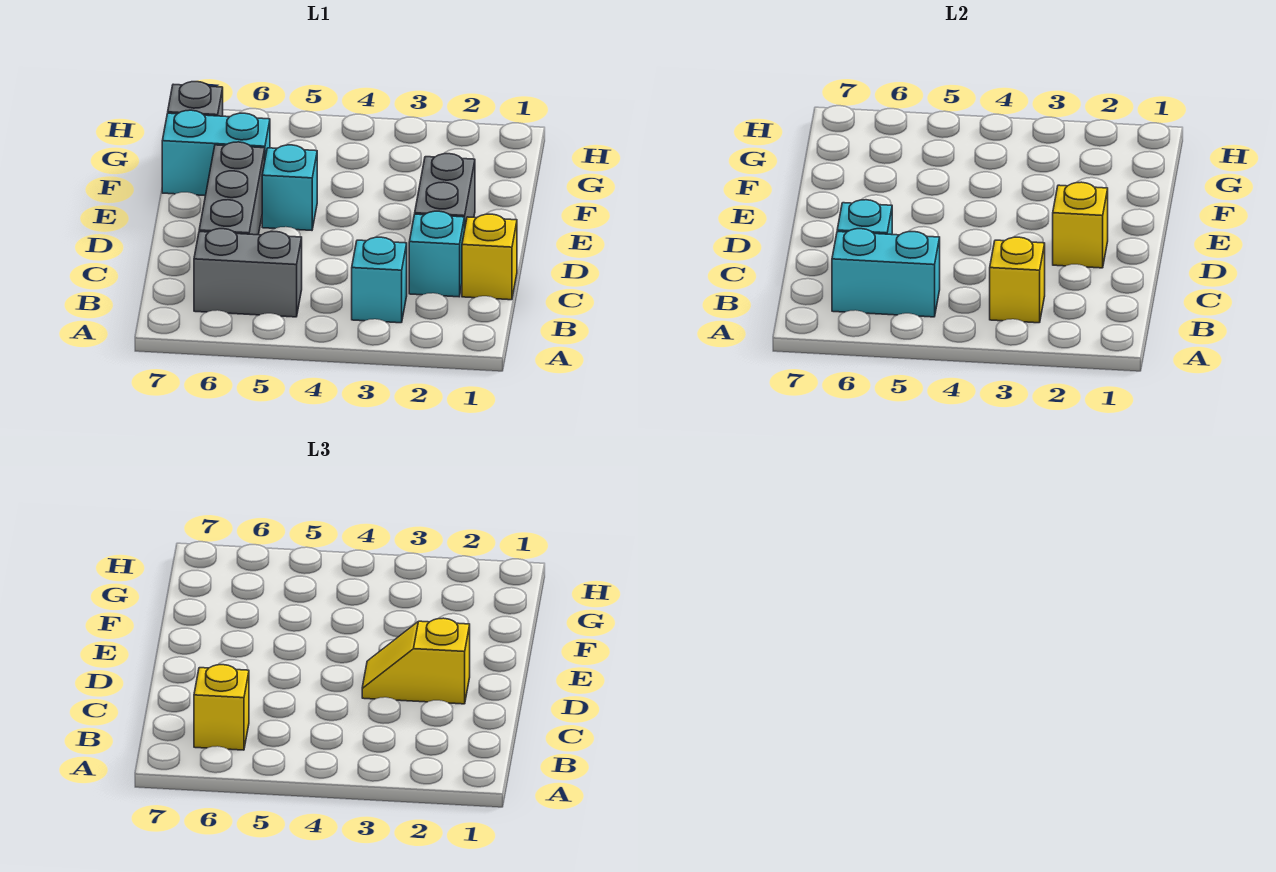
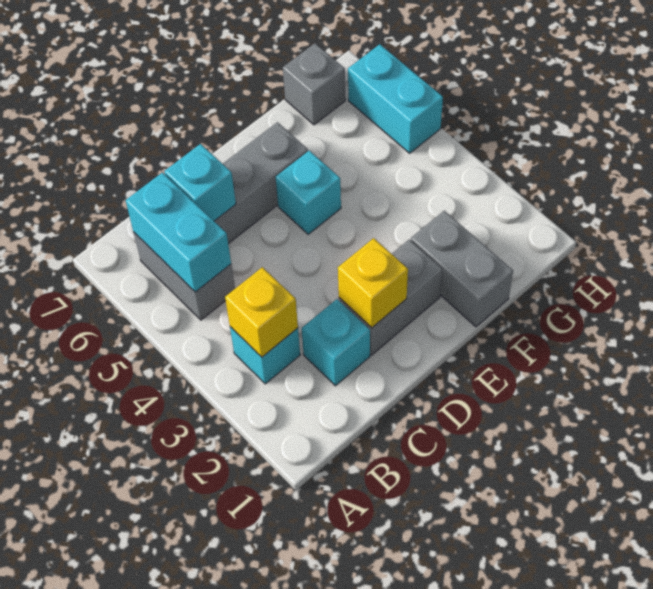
yellow 1x1 brick [194,665,249,750] -> none
yellow 1x1 brick [462,214,517,300] -> none
yellow 1x2 slope [362,618,470,704] -> none
none -> grey 1x2 brick [411,211,513,327]
cyan 1x2 brick [162,110,270,196] -> cyan 1x2 brick moved to [348,44,443,153]

